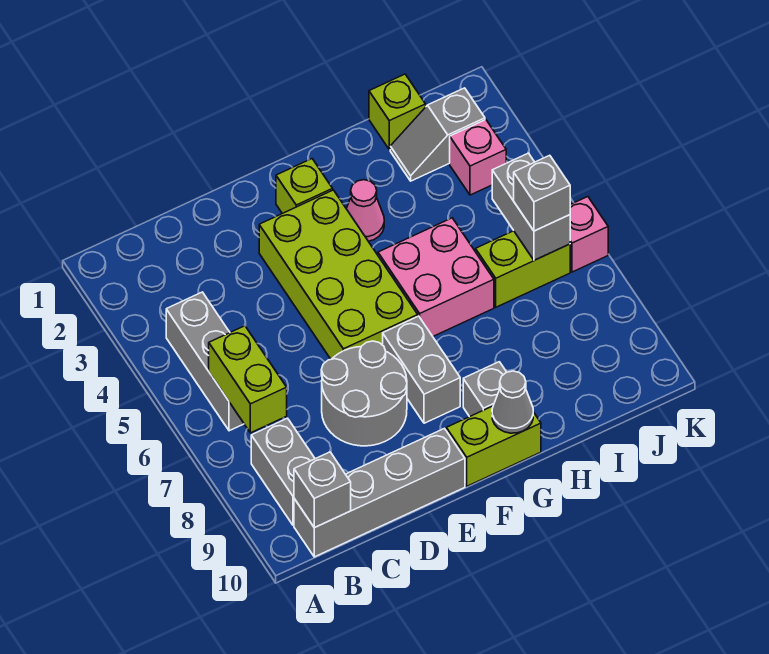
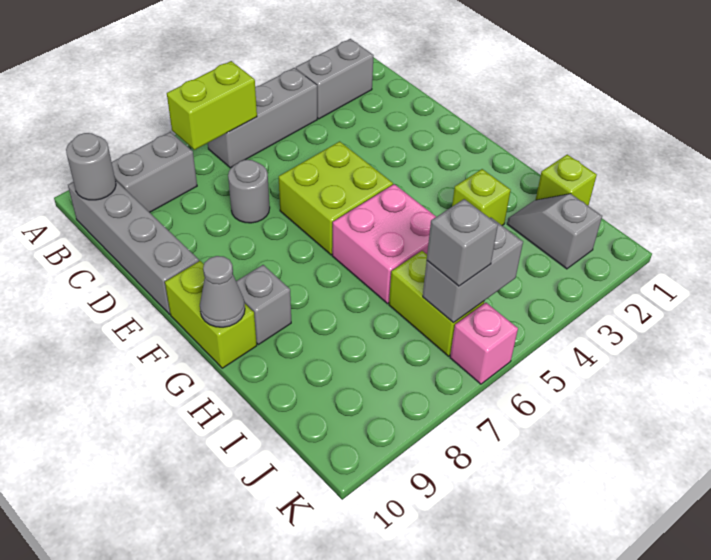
grey 1x1 brick [294,452,351,528] -> grey 1x1 round brick [66,133,116,200]
grey 2x2 round brick [321,341,407,446] -> grey 1x1 round brick [228,160,270,223]
lime 2x4 brick [259,190,418,359] -> lime 2x2 brick [279,141,393,255]
lime 1x1 brick [276,159,333,214] -> lime 1x1 brick moved to [452,169,511,225]
grey 1x2 brick [383,316,460,423] -> grey 1x2 brick moved to [296,39,374,119]
pink 1x1 cone [346,180,384,241] -> none
pink 1x1 brick [450,120,506,195] -> none

